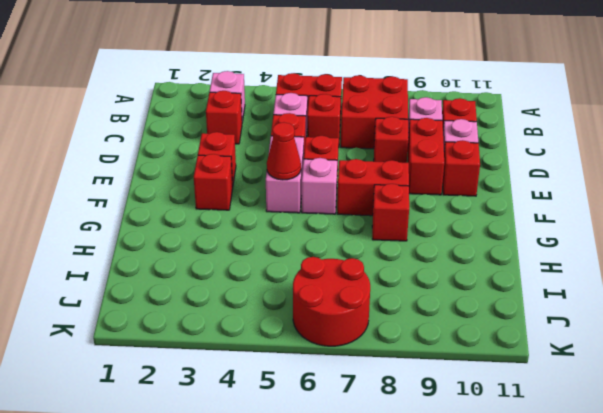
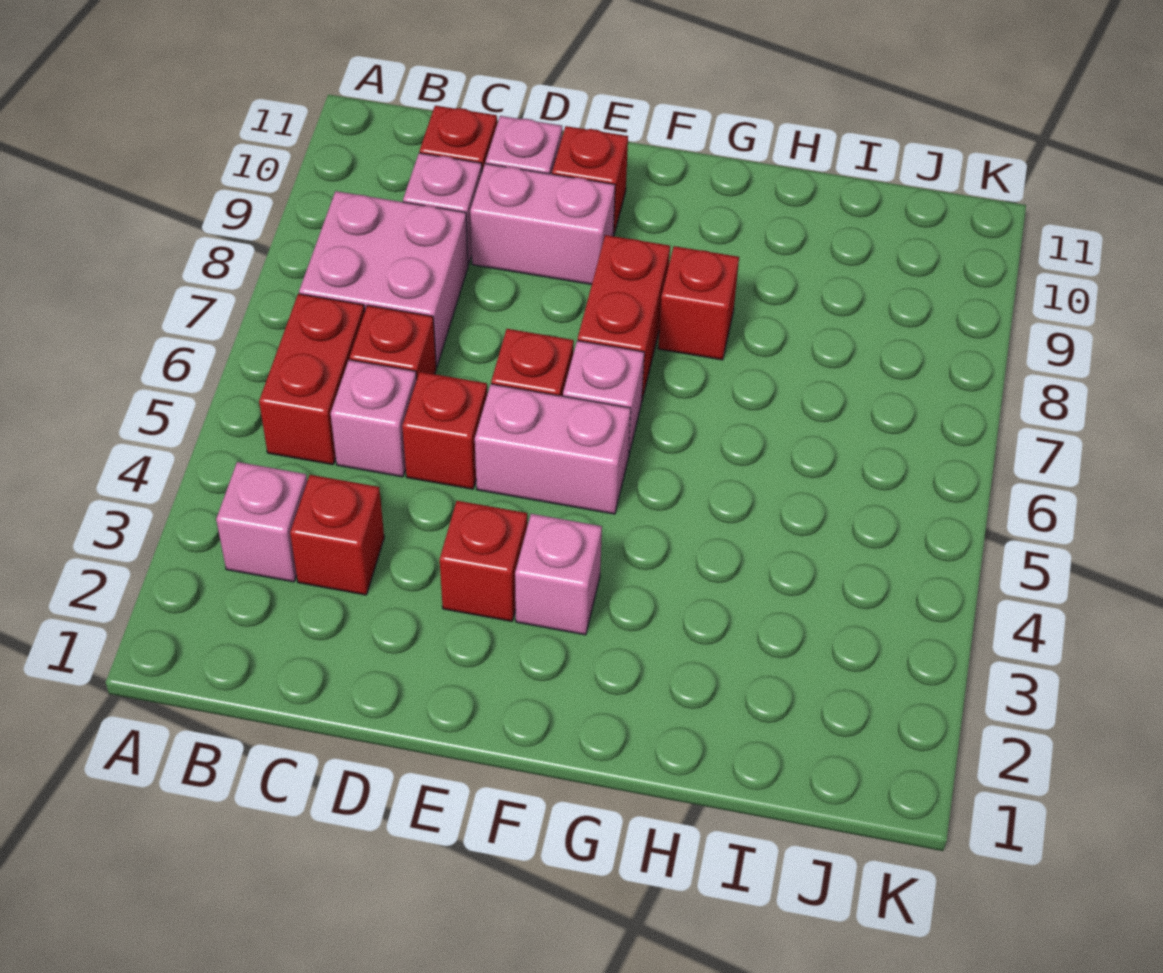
red 2x2 brick [341,75,408,149] -> pink 2x2 brick [299,191,468,367]
red 1x1 brick [374,117,408,163] -> none
red 1x2 brick [408,118,444,195] -> pink 1x2 brick [470,164,615,285]
red 1x1 brick [194,154,233,210] -> pink 1x1 brick [515,514,602,635]
red 1x1 cone [267,122,301,180] -> none
red 2x2 round brick [293,257,370,346] -> none

